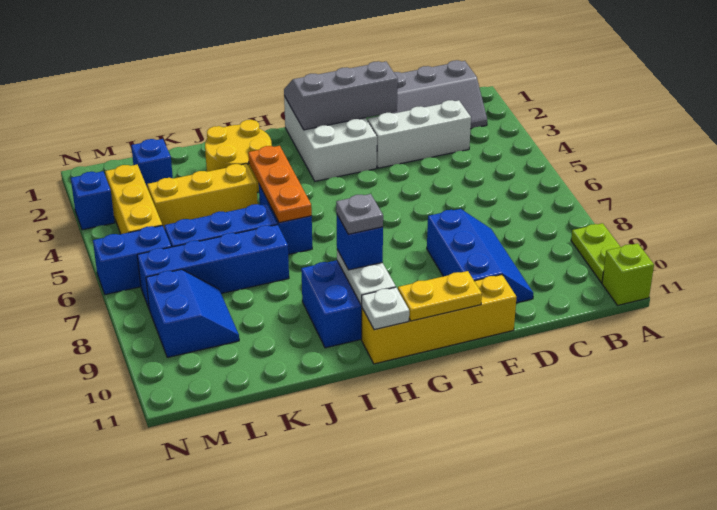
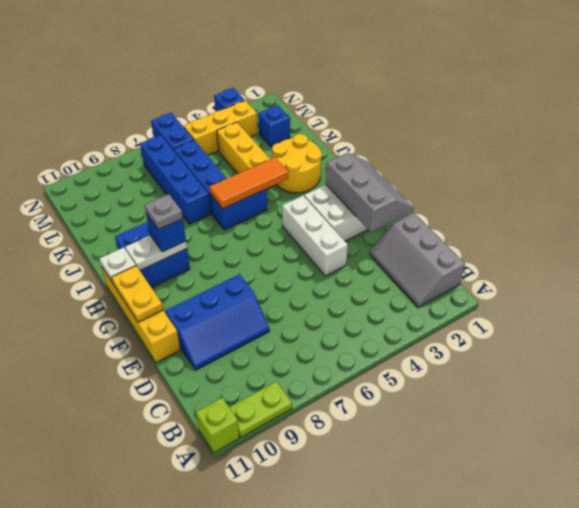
white 1x3 brick [368,100,471,168] -> white 1x3 brick moved to [282,196,348,276]
orange 1x3 plate [248,146,312,223] -> orange 1x3 tile [209,157,288,209]
blue 2x2 slope [146,269,239,357] -> none

